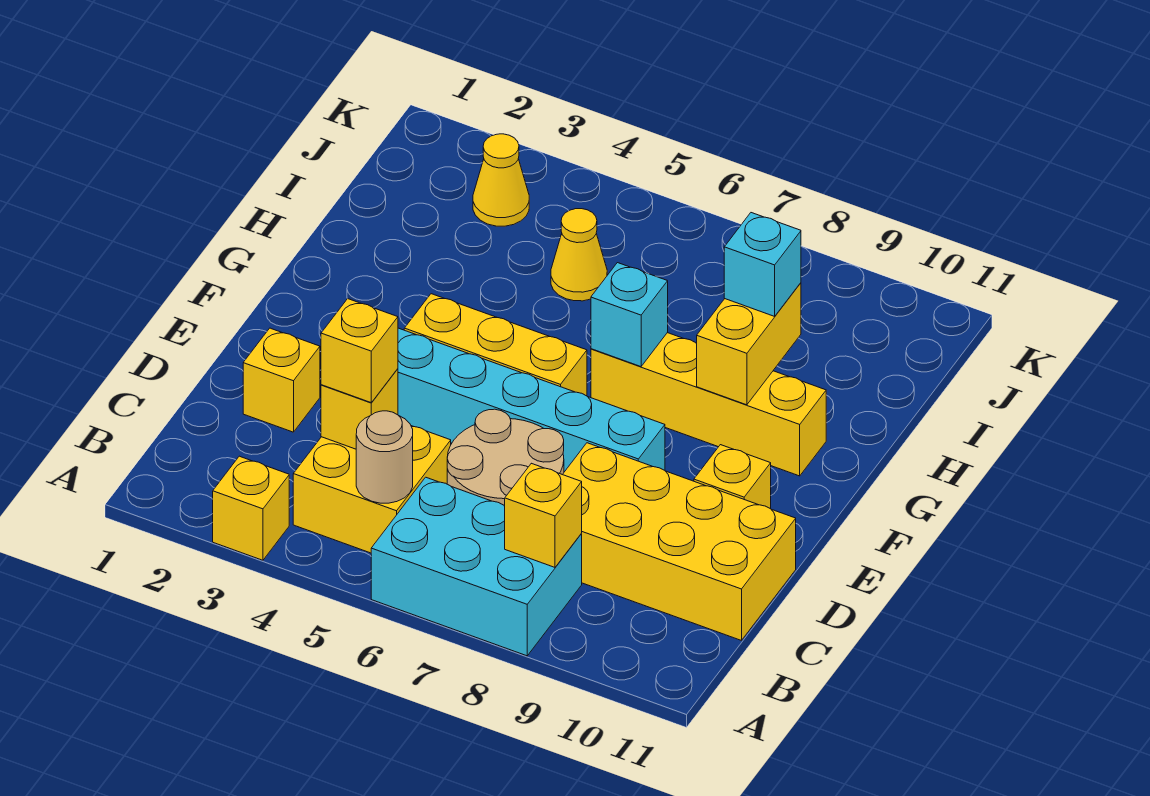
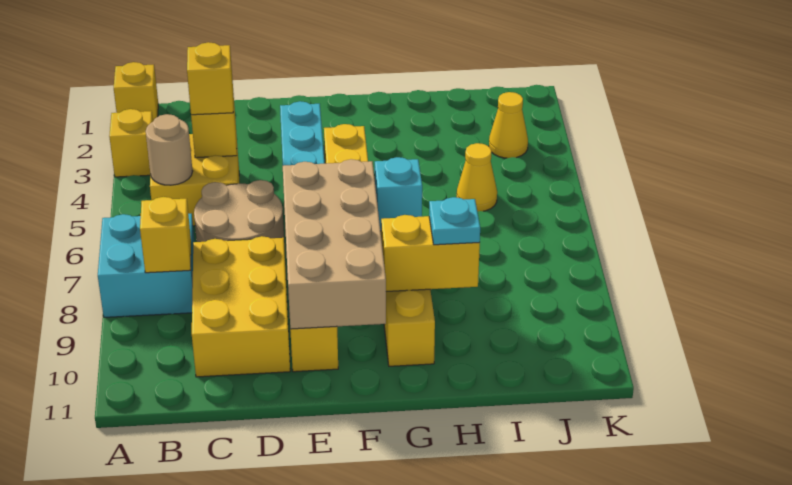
cyan 2x3 brick [371,477,582,656] -> cyan 2x2 brick [98,214,194,317]
yellow 2x4 brick [562,443,796,641] -> yellow 2x3 brick [192,236,290,377]
yellow 1x1 brick [243,328,320,432] -> yellow 1x1 brick moved to [114,62,158,121]
none -> tan 2x4 brick [283,159,386,329]
cyan 1x1 brick [724,213,801,316] -> cyan 1x1 plate [429,197,480,245]

